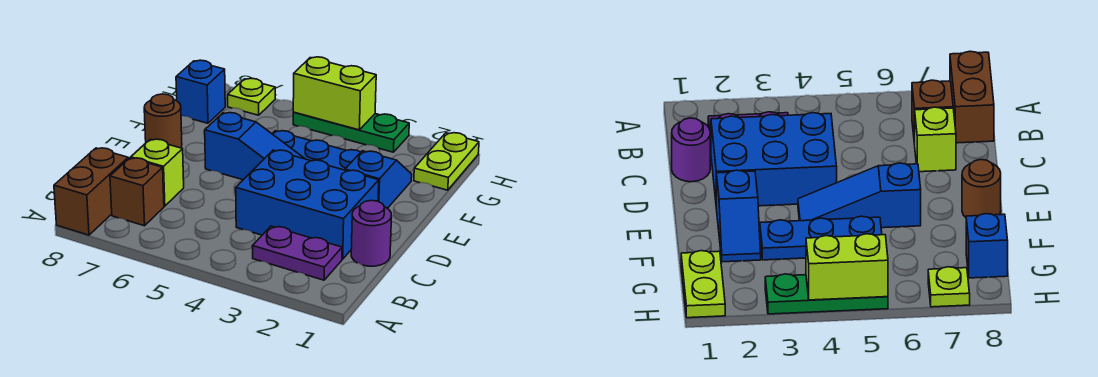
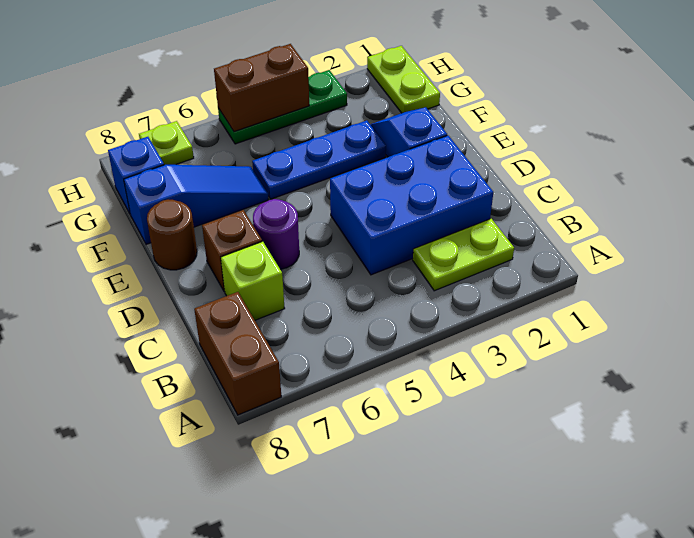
purple 1x2 plate [252,226,342,280] -> lime 1x2 plate [413,219,514,291]
brown 1x1 brick [110,158,164,226] -> brown 1x1 brick moved to [202,210,262,292]
purple 1x1 round brick [351,200,392,266] -> purple 1x1 round brick moved to [253,199,299,269]
blue 1x3 slope [205,113,305,180] -> blue 1x3 slope moved to [124,165,268,245]
lime 1x2 brick [293,57,376,130] -> brown 1x2 brick [214,44,309,132]

